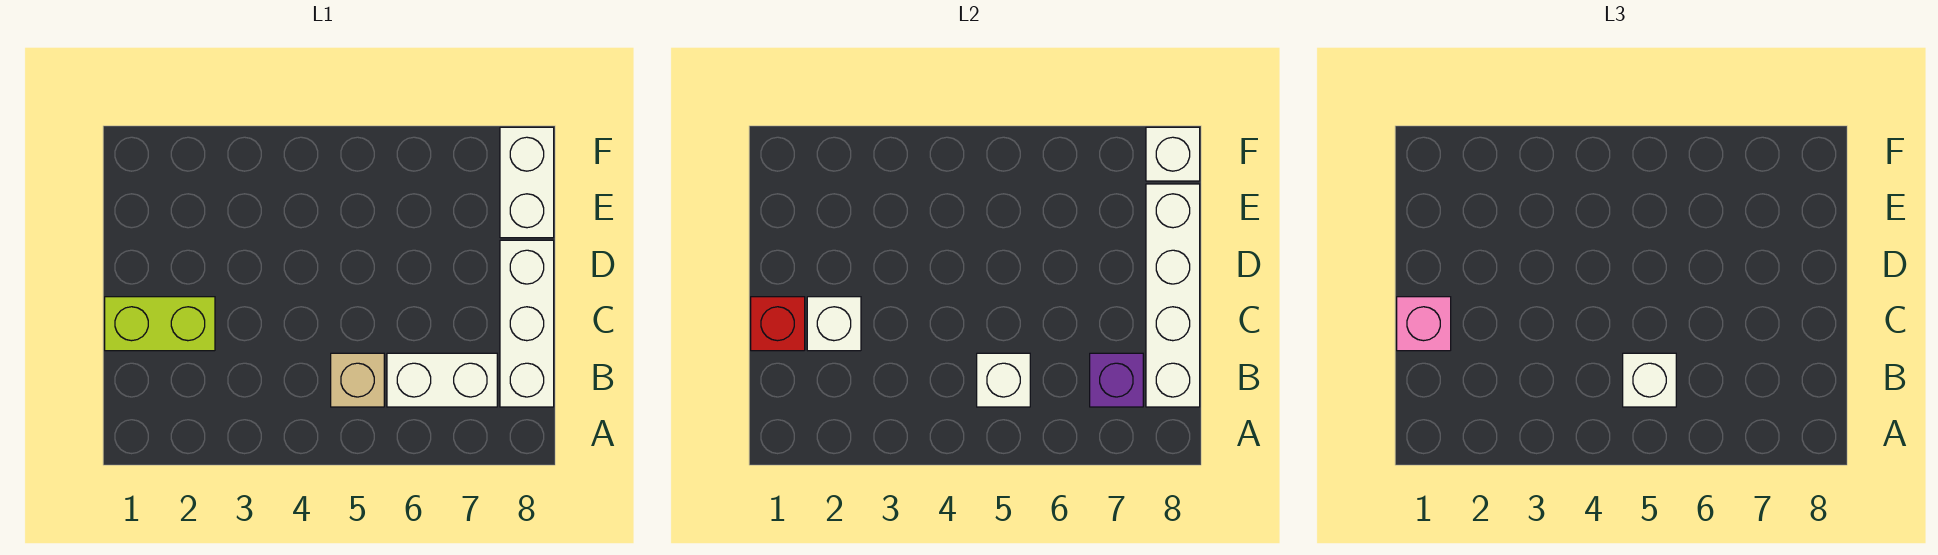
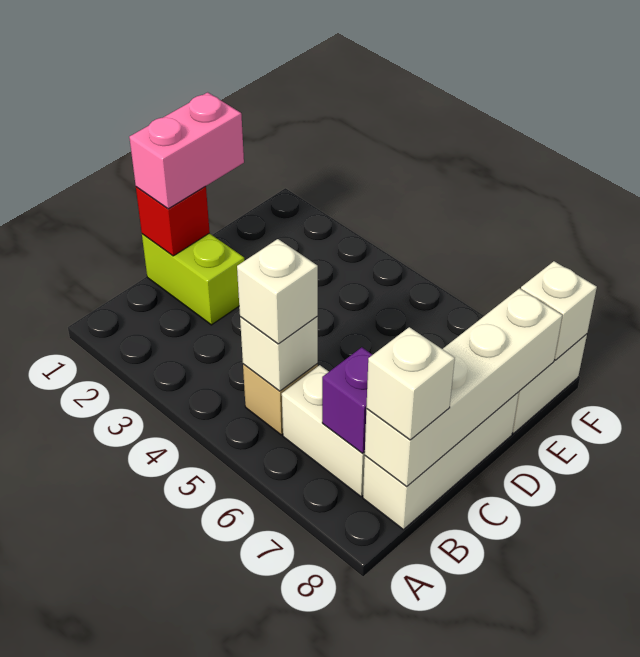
pink 1x1 brick [1397,297,1451,351] -> pink 1x2 brick [129,92,244,209]
white 1x1 brick [807,297,861,351] -> white 1x1 brick moved to [366,327,455,440]

